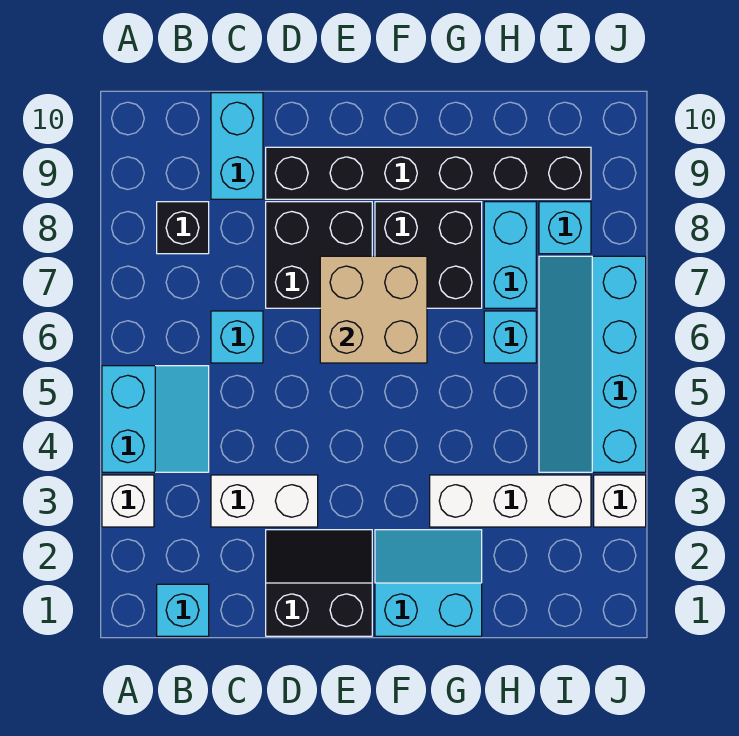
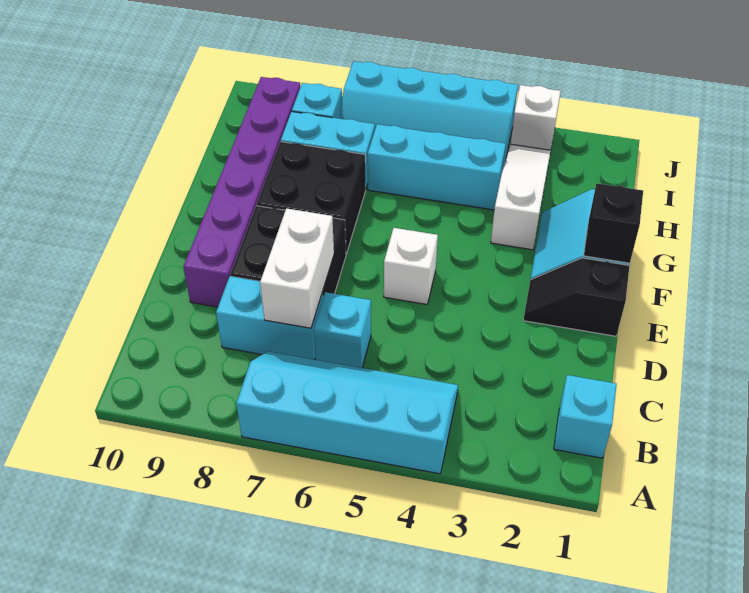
white 1x1 brick [102,475,154,527] -> white 1x1 brick moved to [384,228,438,304]
cyan 2x2 slope [102,366,209,472] -> cyan 2x4 slope [236,351,458,474]
black 1x1 brick [157,202,209,254] -> black 1x1 brick moved to [584,183,643,264]
white 1x2 brick [211,475,318,527] -> white 1x2 brick moved to [260,208,334,328]
cyan 1x2 brick [211,93,263,199] -> cyan 1x2 brick moved to [216,276,323,360]
black 2x2 slope [266,530,372,636] -> black 1x2 slope [523,258,630,336]
black 1x6 brick [266,147,591,199] -> purple 1x6 brick [183,77,300,307]
tan 2x2 brick [320,256,427,363] -> none
white 1x3 brick [430,475,591,527] -> white 1x3 slope [491,144,551,250]
cyan 1x1 brick [484,311,536,363] -> cyan 1x3 brick [368,124,506,210]

